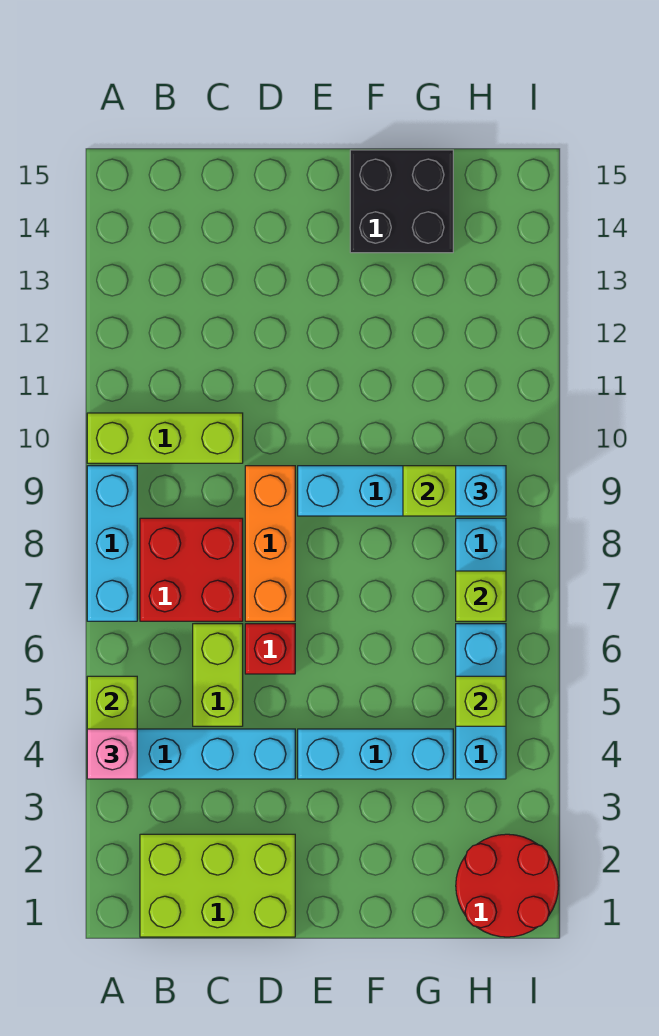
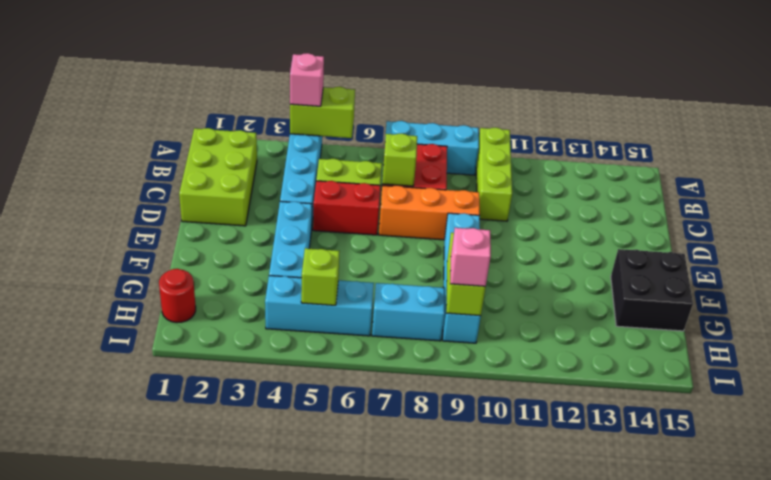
red 1x1 brick [245,624,295,674] -> red 1x2 brick [313,181,381,235]
red 2x2 round brick [456,834,559,937] -> red 1x1 round brick [159,269,196,323]
lime 1x1 brick [456,571,506,621] -> lime 1x1 brick moved to [382,133,417,186]
cyan 1x1 brick [456,466,506,516] -> pink 1x1 brick [450,228,491,286]

